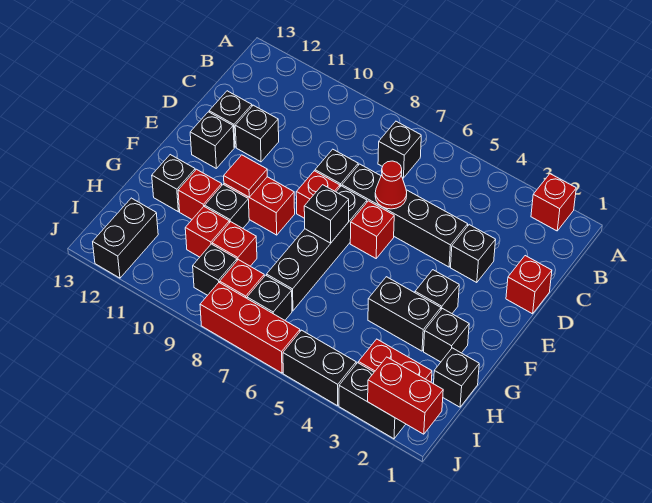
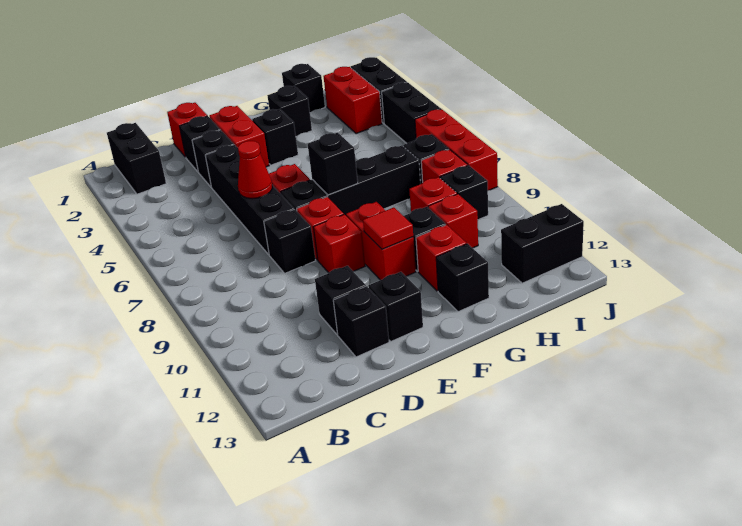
red 1x1 brick [531,174,576,231] -> red 1x1 brick moved to [313,214,365,273]
black 1x1 brick [378,121,421,178] -> black 1x1 brick moved to [180,116,220,172]
black 1x2 brick [368,277,441,351] -> black 1x2 brick moved to [107,123,166,194]
red 1x2 brick [368,357,443,434] -> red 1x2 brick moved to [209,106,269,167]

